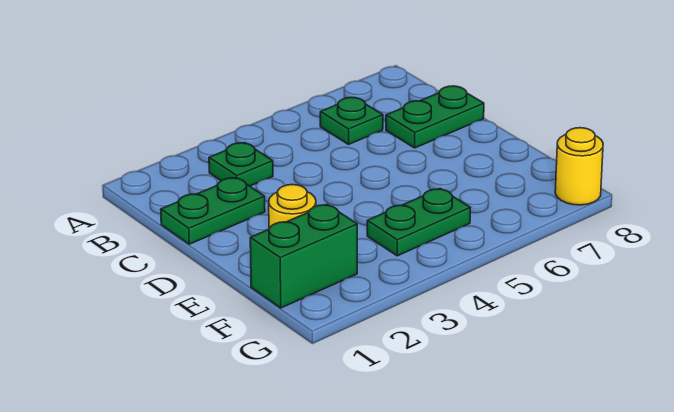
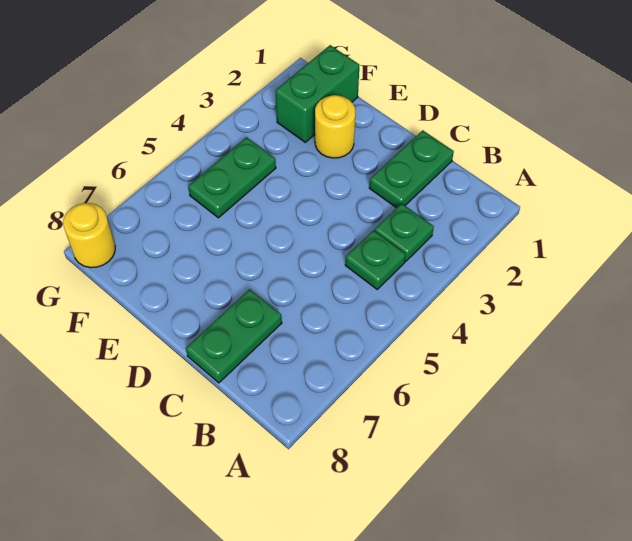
green 1x1 plate [320,97,383,144] -> green 1x1 plate moved to [345,230,406,289]

